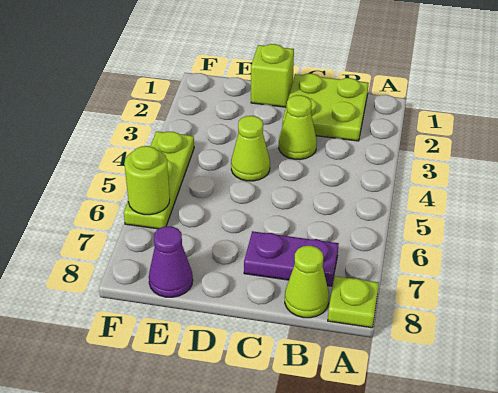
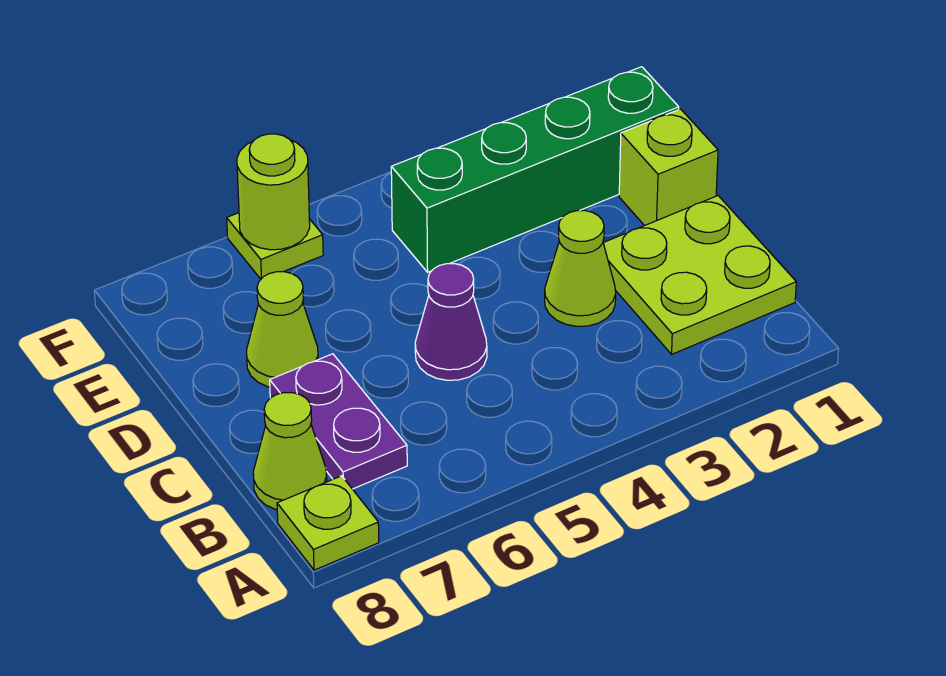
lime 1x1 cone [231,116,270,181] -> lime 1x1 cone moved to [247,272,318,387]
none -> green 1x4 brick [391,67,679,272]
purple 1x1 cone [149,226,193,297] -> purple 1x1 cone moved to [415,264,487,380]
lime 1x3 plate [124,131,194,229] -> lime 1x1 plate [227,213,323,279]

